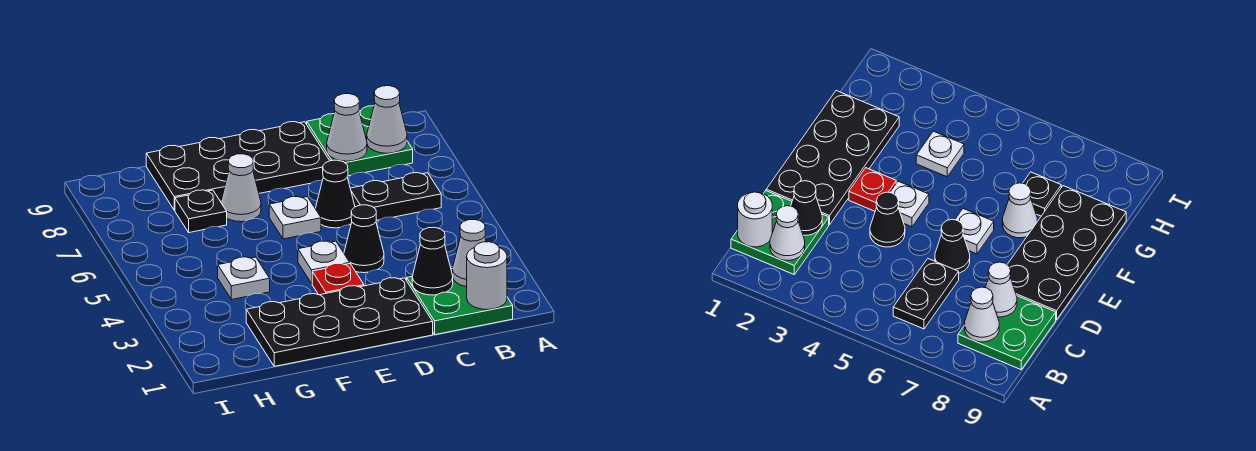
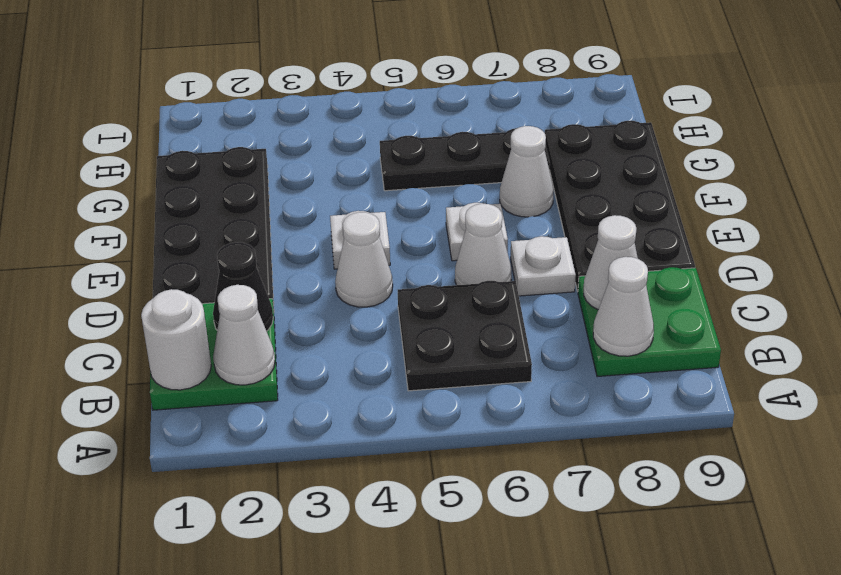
black 1x2 plate [350,173,441,221] -> black 2x2 plate [398,281,532,391]
black 1x1 cone [344,205,384,273] -> white 1x1 cone [335,212,393,307]
black 1x1 cone [315,160,355,228] -> white 1x1 cone [455,204,512,285]
red 1x1 plate [312,263,364,295] -> none
white 1x1 plate [218,257,270,300] -> white 1x1 plate moved to [511,236,576,296]
black 1x1 plate [175,190,227,233] -> black 1x3 plate [380,128,550,191]

